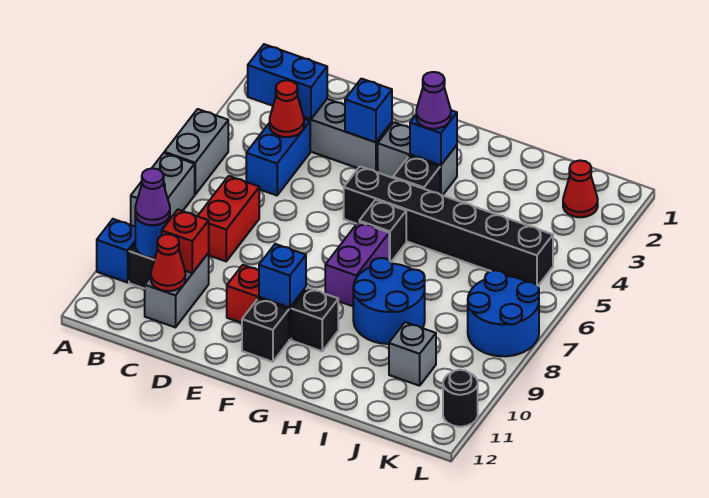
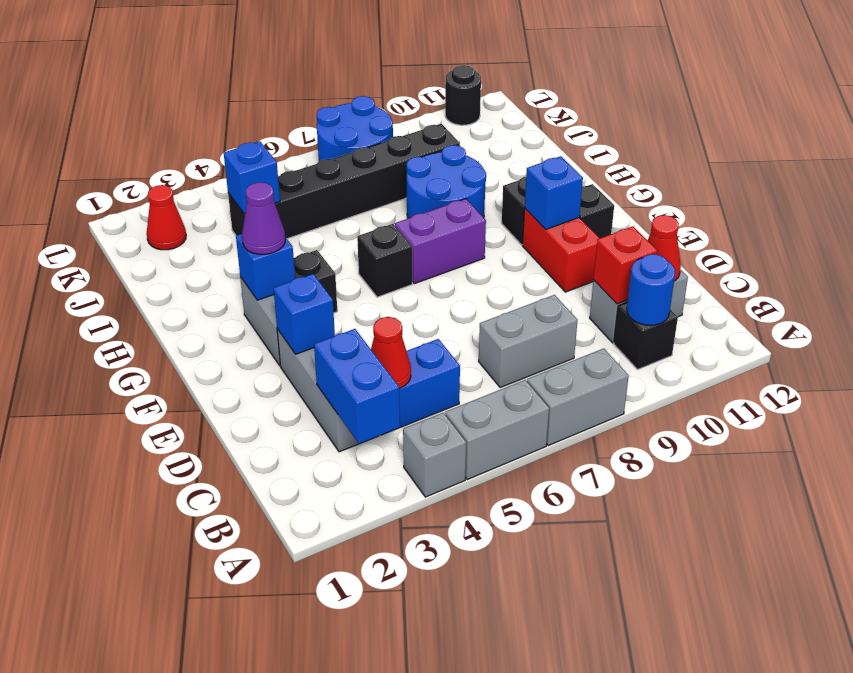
blue 1x1 brick [97,219,135,283] -> blue 1x1 brick moved to [224,141,280,214]
purple 1x1 cone [135,168,170,225] -> none
red 1x2 brick [198,176,259,261] -> grey 1x2 brick [479,295,578,387]
black 1x6 brick [344,166,553,285] -> black 1x6 brick turned to [228,124,460,239]
grey 1x1 brick [389,322,436,386] -> grey 1x1 brick moved to [403,413,466,497]

